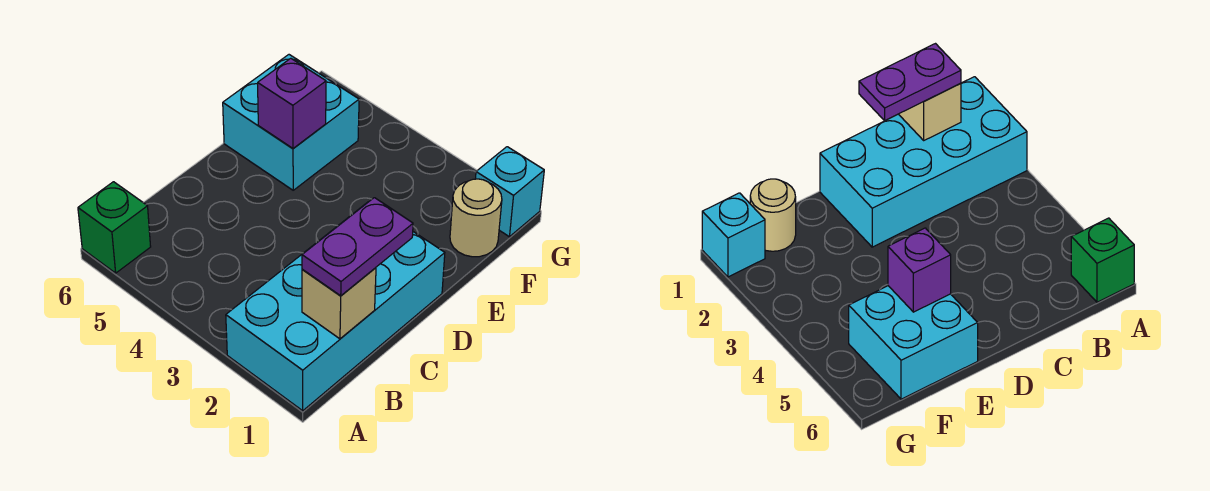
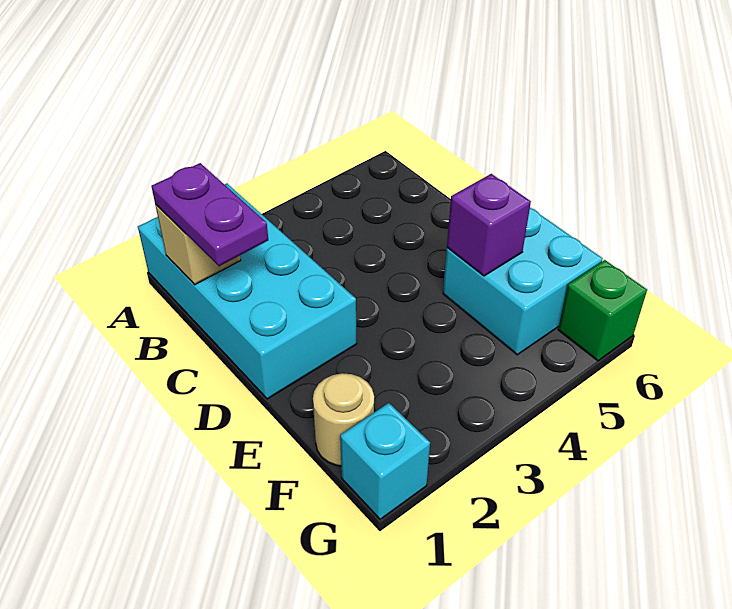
green 1x1 brick [78,182,151,273] -> green 1x1 brick moved to [558,260,647,361]

